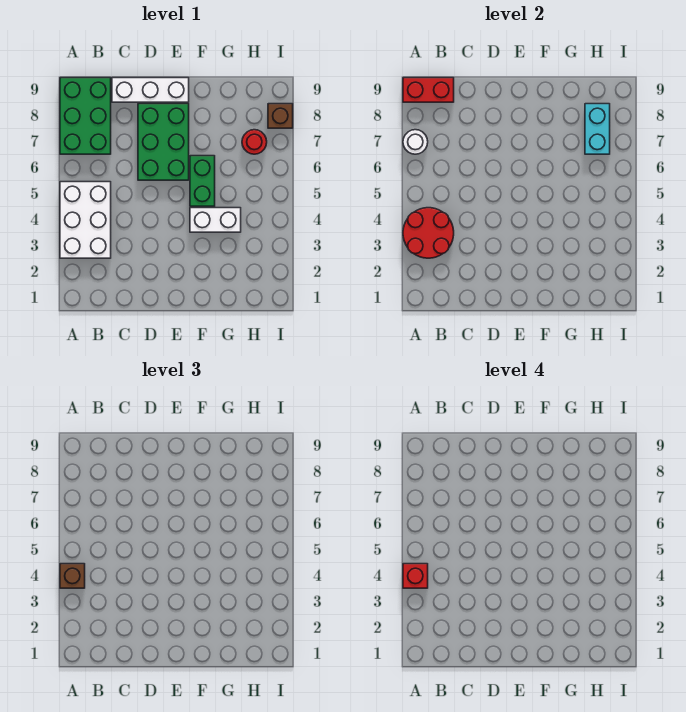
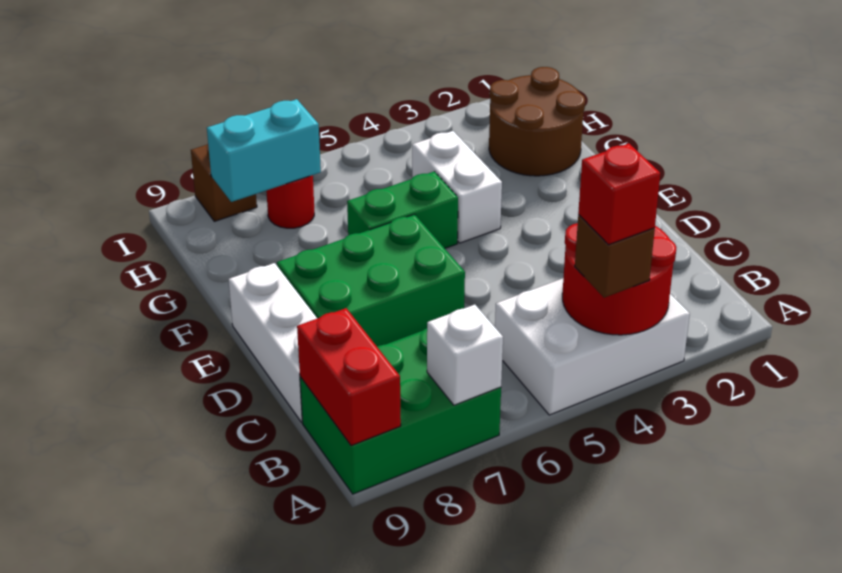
white 1x1 round brick [403,130,428,154] -> white 1x1 brick [427,305,503,405]
none -> brown 2x2 round brick [489,67,585,176]

